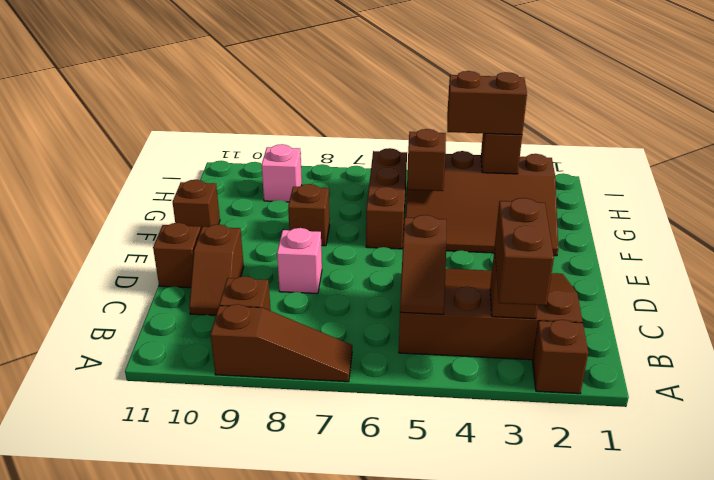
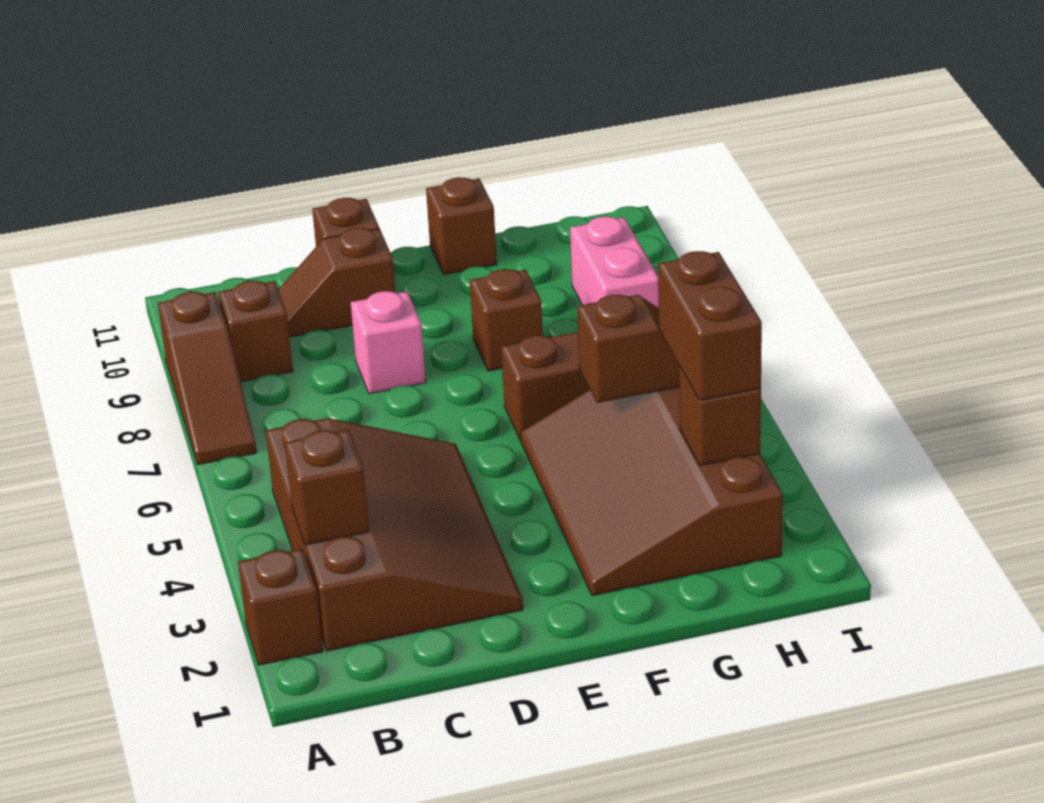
brown 1x2 brick [495,198,554,305] -> none
brown 1x2 slope [400,215,446,314] -> none
pink 1x1 brick [262,144,302,202] -> pink 1x2 brick [570,216,659,308]

